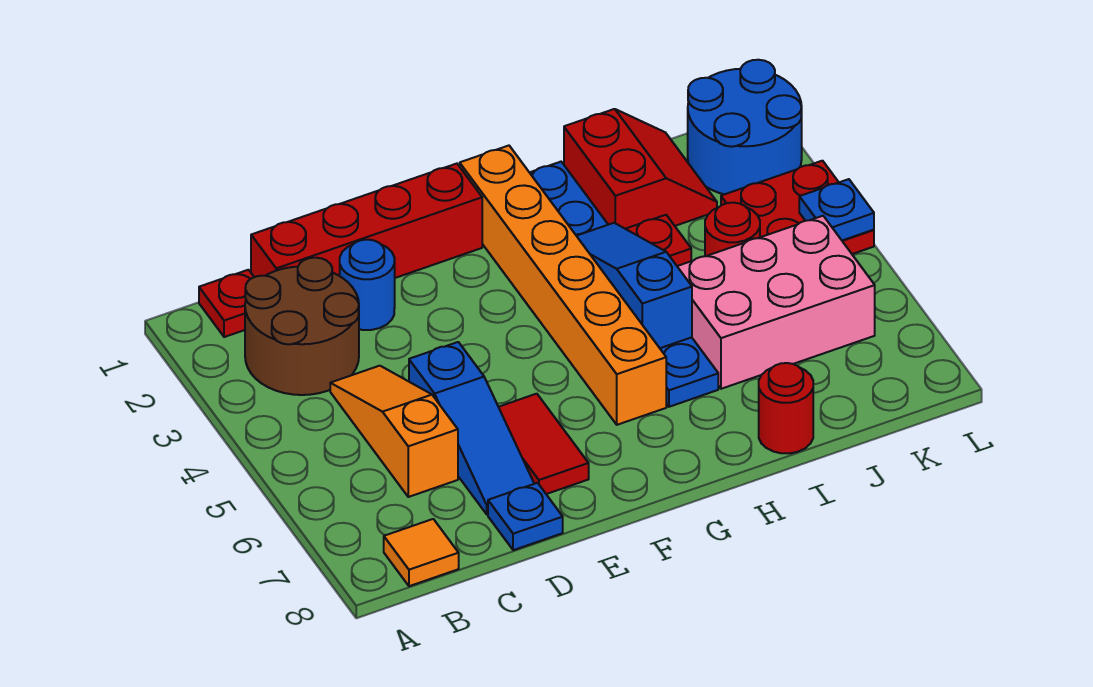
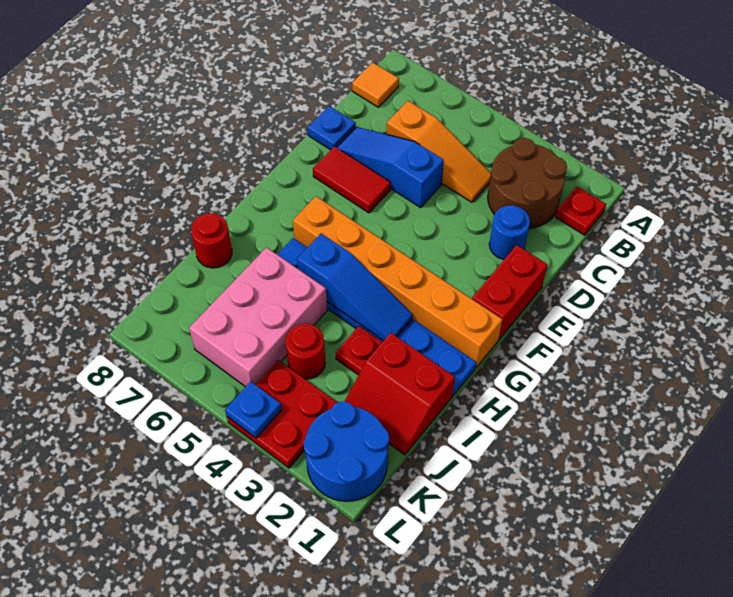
red 1x4 brick [251,164,482,278] -> red 1x2 brick [472,245,548,339]

